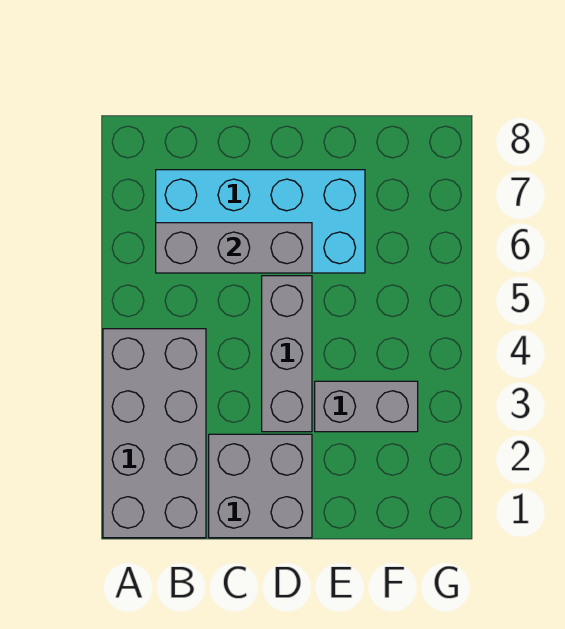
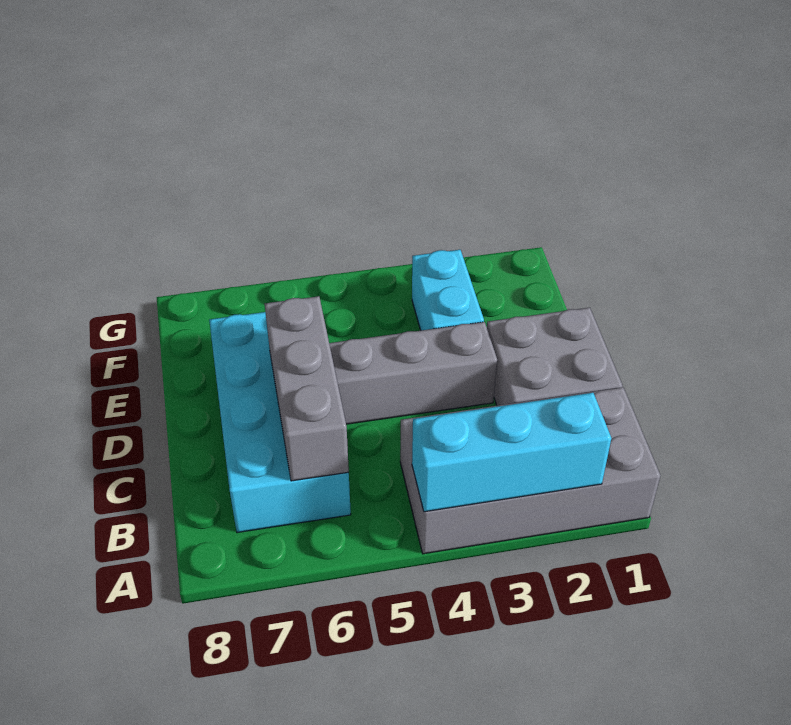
none -> cyan 1x3 brick [412,393,611,512]
grey 1x2 brick [315,381,418,432] -> cyan 1x2 brick [412,250,484,330]

